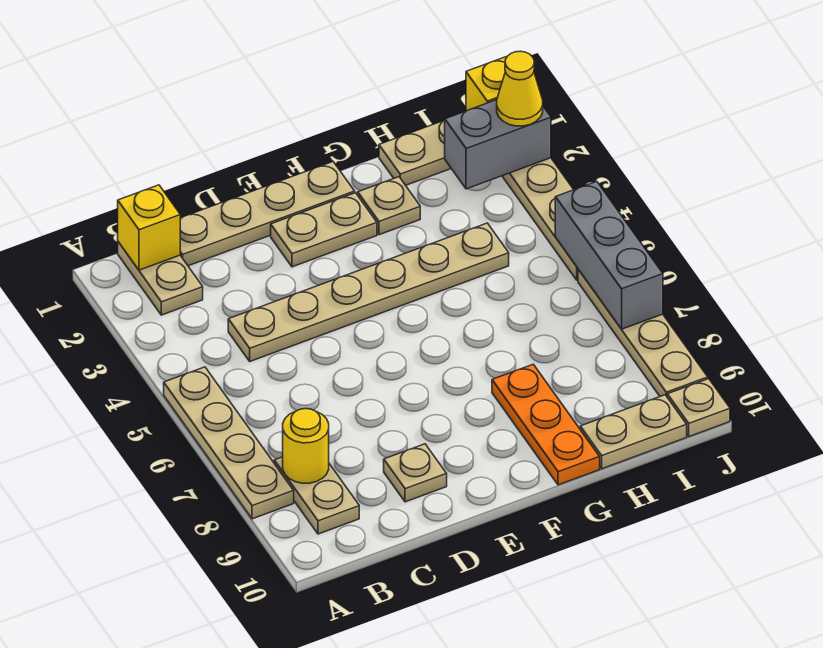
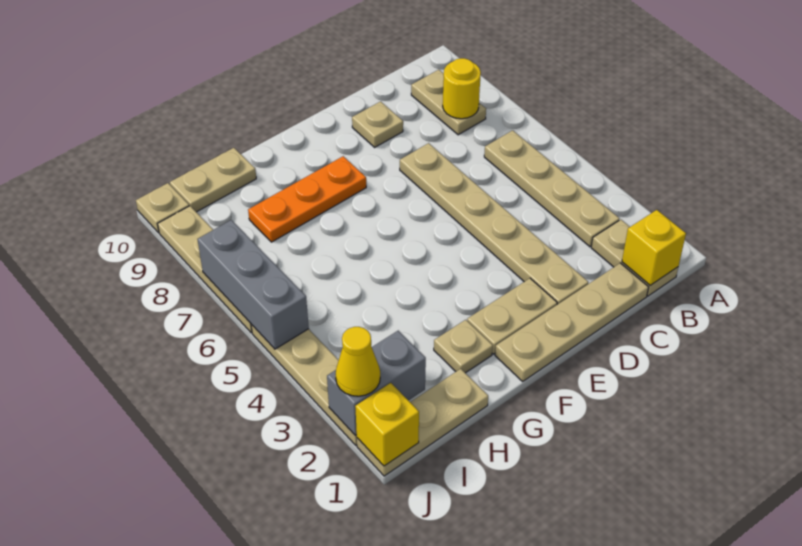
tan 1x4 plate [164,367,294,519] -> tan 1x4 plate moved to [484,130,620,247]
tan 1x6 plate [228,223,509,361] -> tan 1x6 plate turned to [400,143,588,305]
orange 1x3 plate [492,364,600,485] -> orange 1x3 plate turned to [248,156,366,242]

